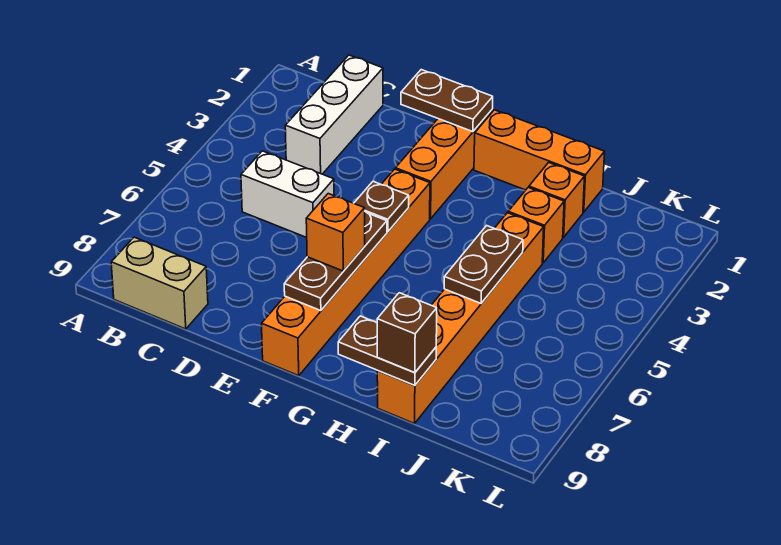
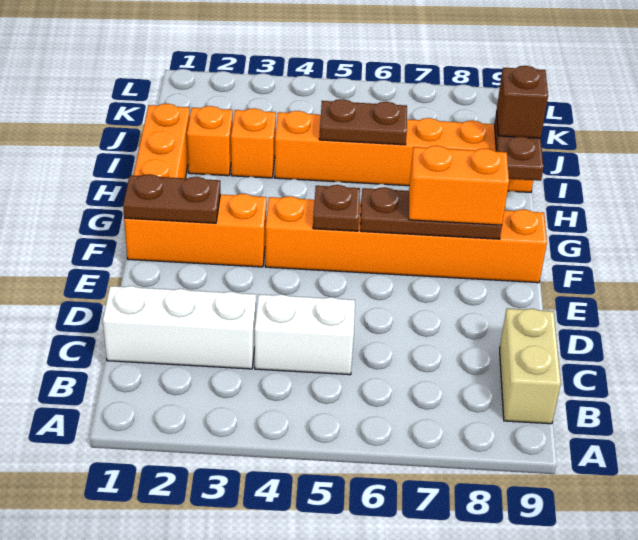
white 1x2 brick [241,151,334,238] -> white 1x2 brick turned to [255,294,355,375]
brown 1x2 plate [401,70,493,132] -> brown 1x2 plate turned to [123,174,220,223]
orange 1x1 brick [306,194,365,271] -> orange 1x2 brick [409,146,509,225]

